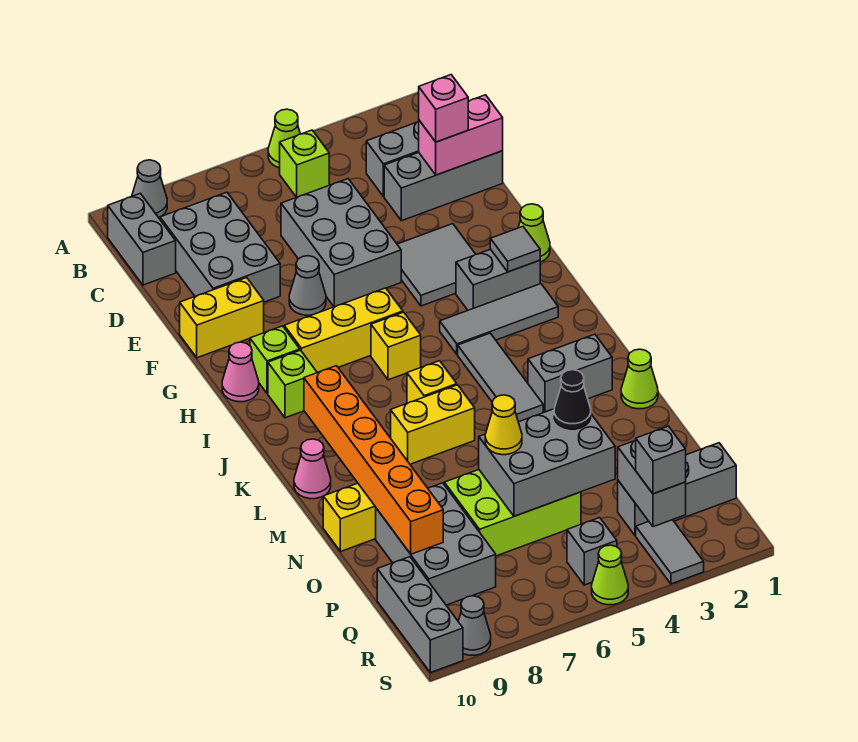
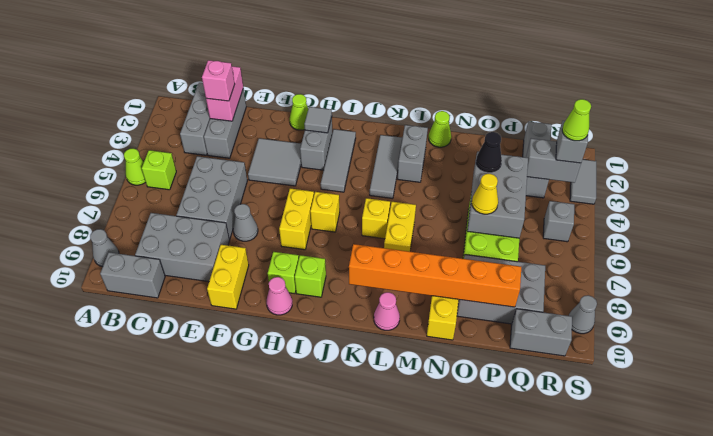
grey 2x3 brick [281,179,401,307] -> grey 2x3 brick turned to [176,156,247,239]
yellow 1x3 brick [284,288,403,373] -> yellow 1x2 brick [279,188,314,250]
grey 1x3 tile [458,333,543,422] -> grey 1x3 tile turned to [370,135,402,199]
grey 1x3 brick [377,557,463,673] -> grey 1x2 brick [510,309,572,356]
grey 1x2 tile [636,520,704,584] -> grey 1x2 tile turned to [570,159,596,204]
lime 1x1 cone [592,545,628,605] -> lime 1x1 cone moved to [562,99,591,141]

